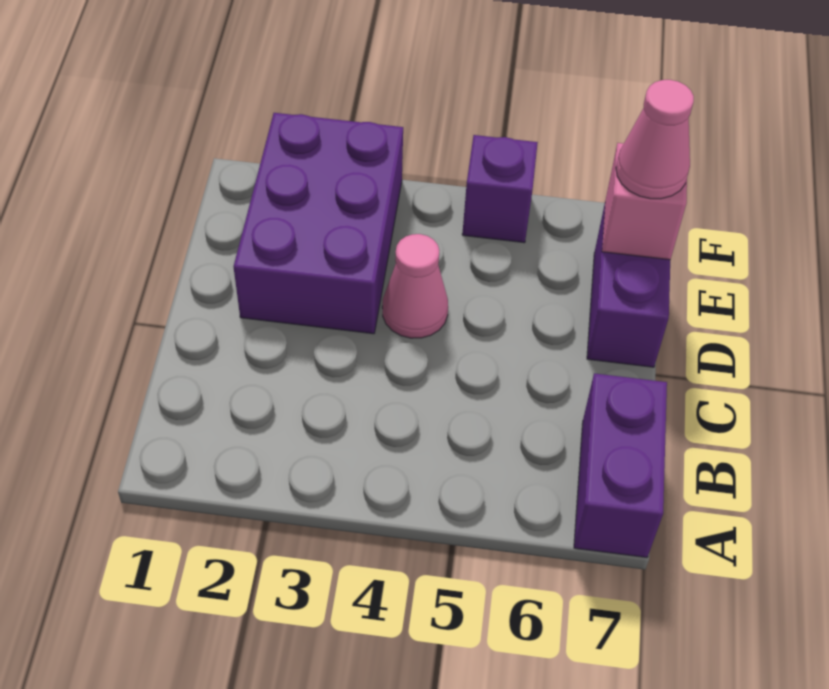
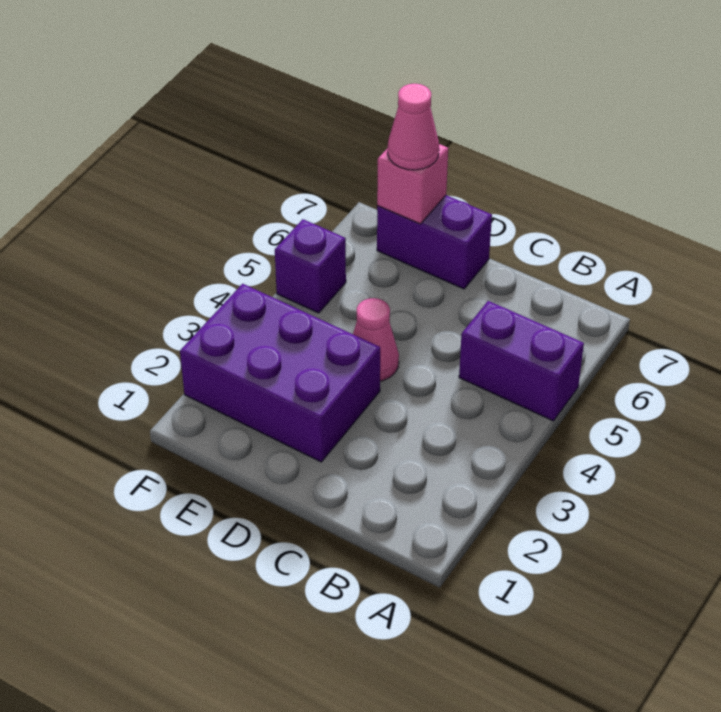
purple 1x2 brick [574,373,667,557] -> purple 1x2 brick moved to [459,301,584,421]

